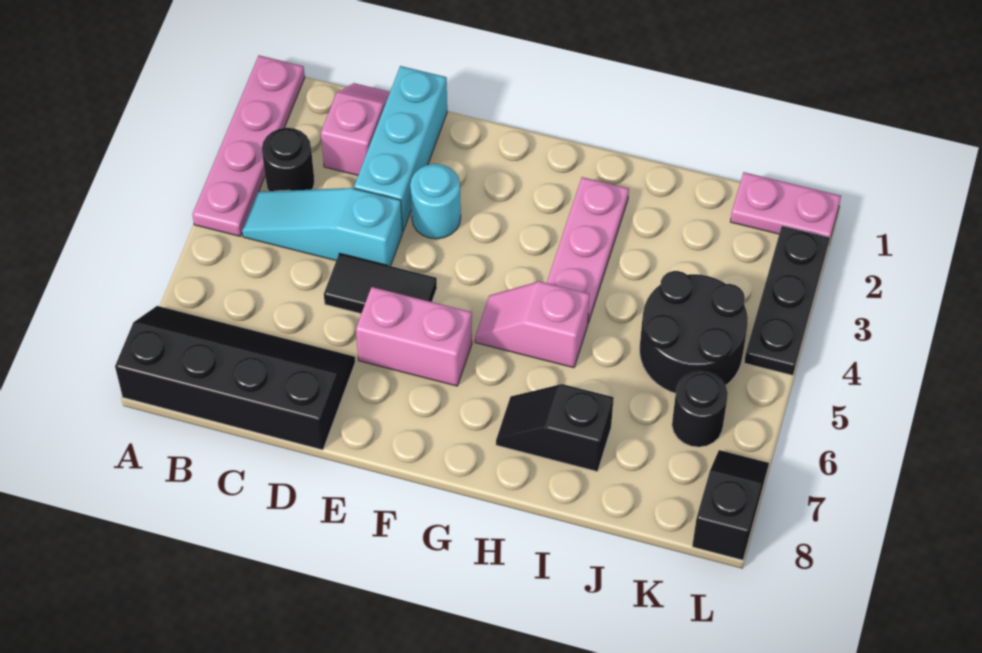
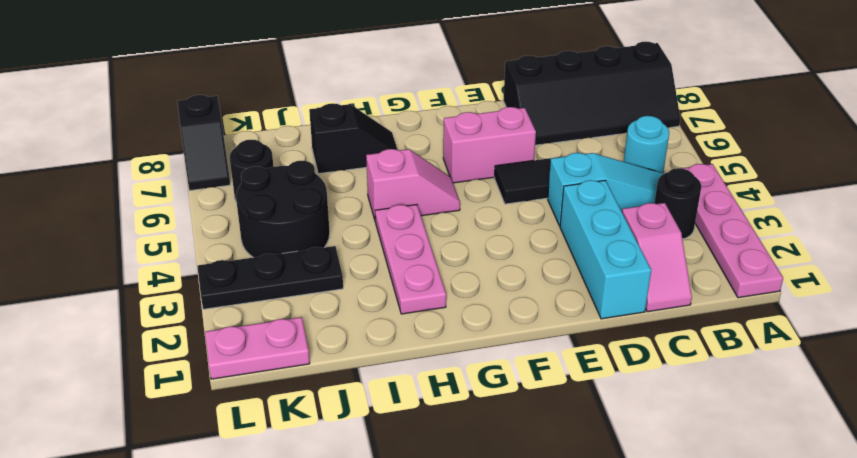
cyan 1x1 round brick [410,164,461,239] -> cyan 1x1 round brick moved to [624,116,669,173]
black 1x3 plate [744,226,830,375] -> black 1x3 plate turned to [197,246,343,309]

